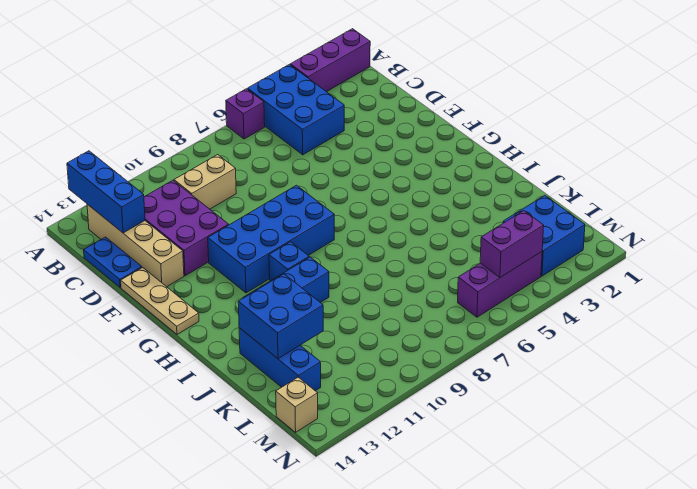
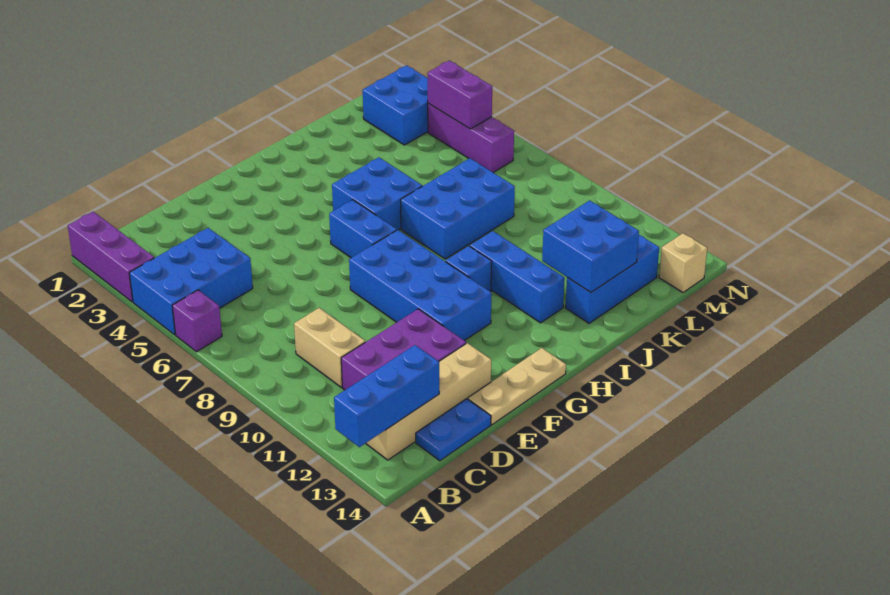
none -> blue 1x2 brick [329,200,397,258]
none -> blue 2x2 brick [332,157,422,230]
none -> blue 2x3 brick [401,158,515,259]

